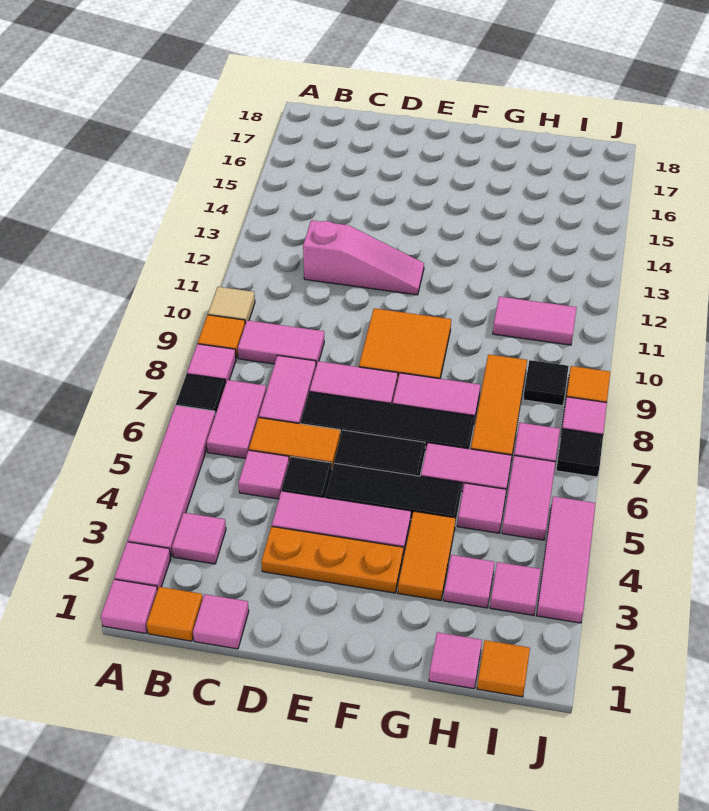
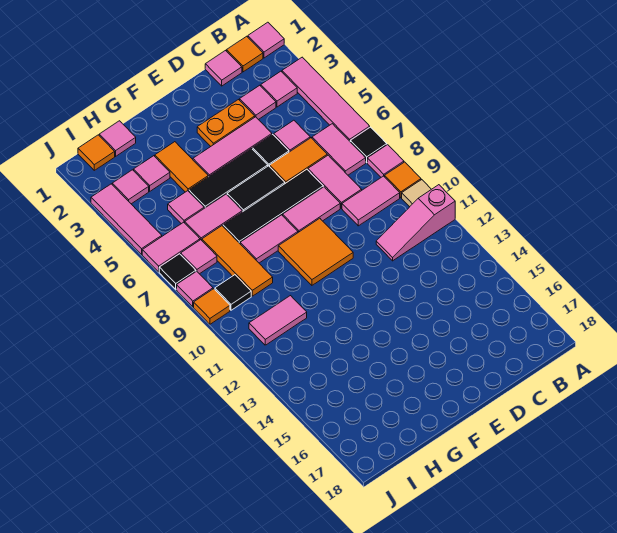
pink 1x1 tile [114,542,171,590] -> pink 1x1 tile moved to [240,85,276,120]
pink 1x3 slope [303,220,424,295] -> pink 1x3 slope moved to [376,185,455,261]
orange 1x3 plate [261,526,403,593] -> orange 1x2 plate [197,100,255,146]
pink 1x2 tile [502,456,555,540] -> pink 1x2 tile turned to [142,222,200,272]

